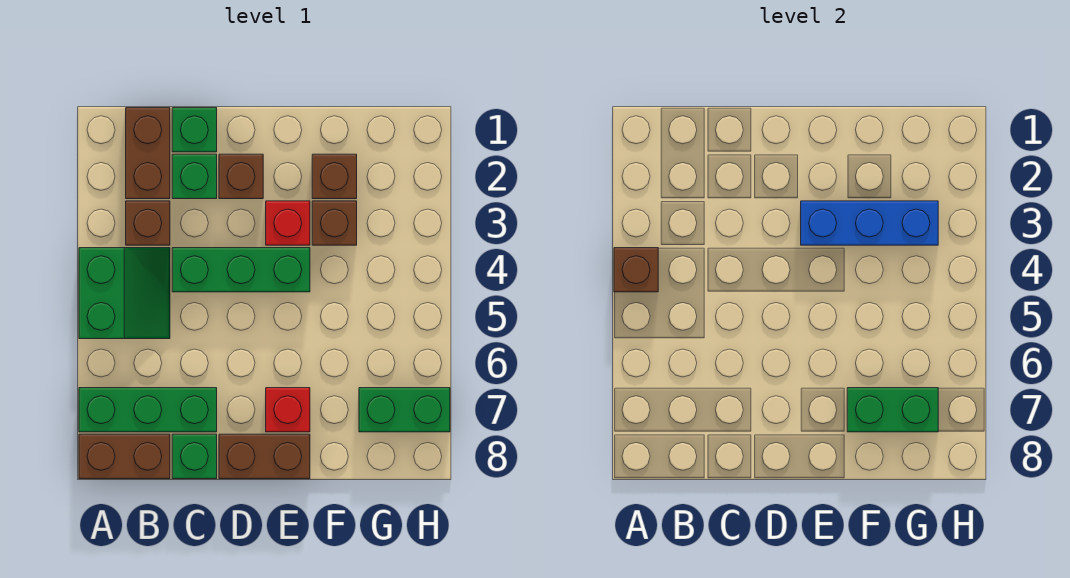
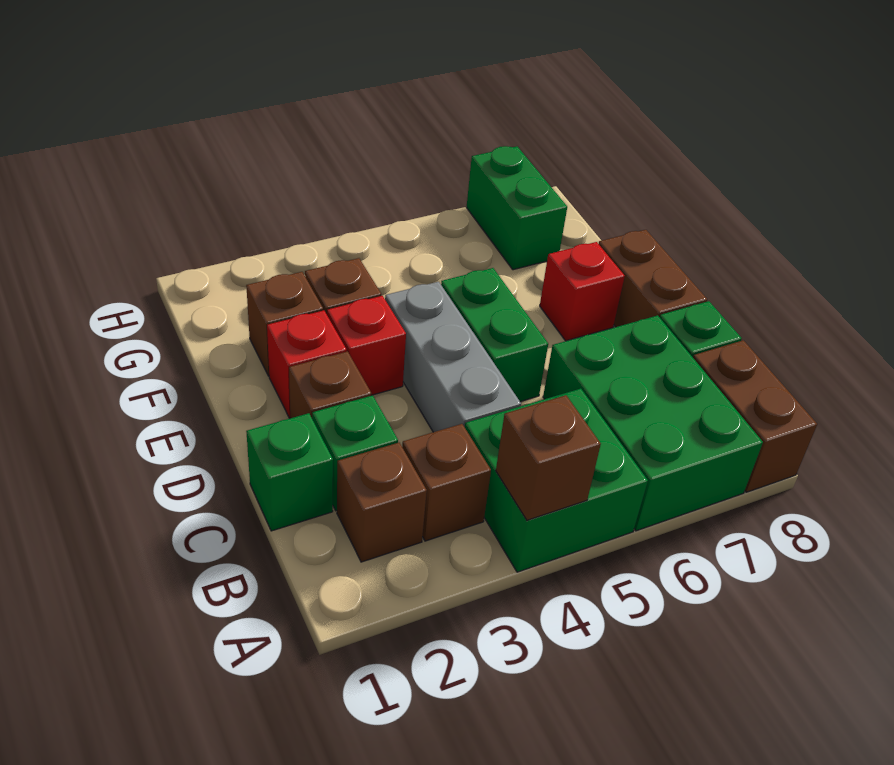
green 2x2 slope [79,248,170,339] -> green 2x2 brick [465,389,648,572]
green 1x3 brick [79,388,217,432] -> green 2x3 brick [543,315,763,531]
brown 1x2 brick [126,108,170,199] -> brown 1x1 brick [337,442,427,562]
green 1x3 brick [172,248,310,292] -> grey 1x3 brick [385,282,521,432]
none -> red 1x1 brick [267,310,347,418]
blue 1x3 brick [801,201,938,245] -> none
green 1x2 brick [847,388,938,432] -> green 1x2 brick moved to [441,268,548,402]

